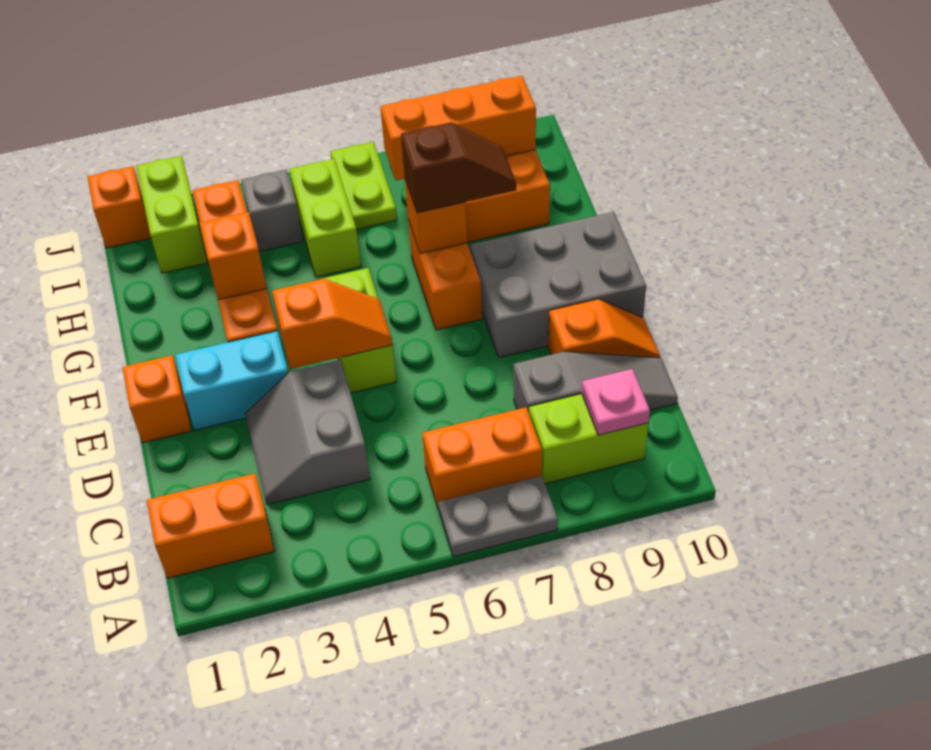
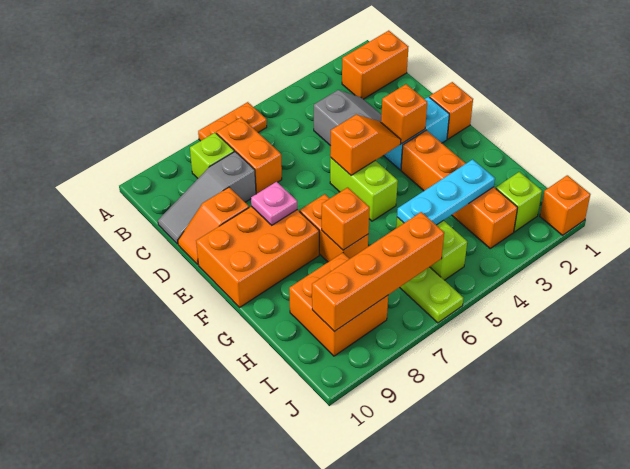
grey 1x2 plate [438,476,558,557] -> orange 1x2 plate [198,102,267,141]
orange 1x2 brick [422,407,542,510] -> orange 1x2 brick turned to [216,117,282,194]
lime 1x2 brick [529,394,648,484] -> lime 1x1 brick [190,133,234,178]
pink 1x1 plate [582,369,650,435] -> pink 1x1 plate moved to [251,182,297,225]
orange 1x2 slope [272,279,392,369] -> orange 1x2 slope turned to [330,115,401,175]
grey 2x3 brick [470,212,646,357] -> orange 2x3 brick [196,206,319,307]
orange 1x1 brick [199,212,267,300] -> orange 1x1 brick moved to [381,84,427,143]
brown 1x2 slope [401,122,516,213] -> none
none -> cyan 1x3 plate [397,159,495,225]
lime 1x2 brick [136,156,207,273] -> lime 1x1 brick [496,172,542,232]
grey 1x1 brick [241,169,303,251] -> none
orange 1x3 brick [380,76,536,180] -> orange 1x4 brick [312,212,444,332]

